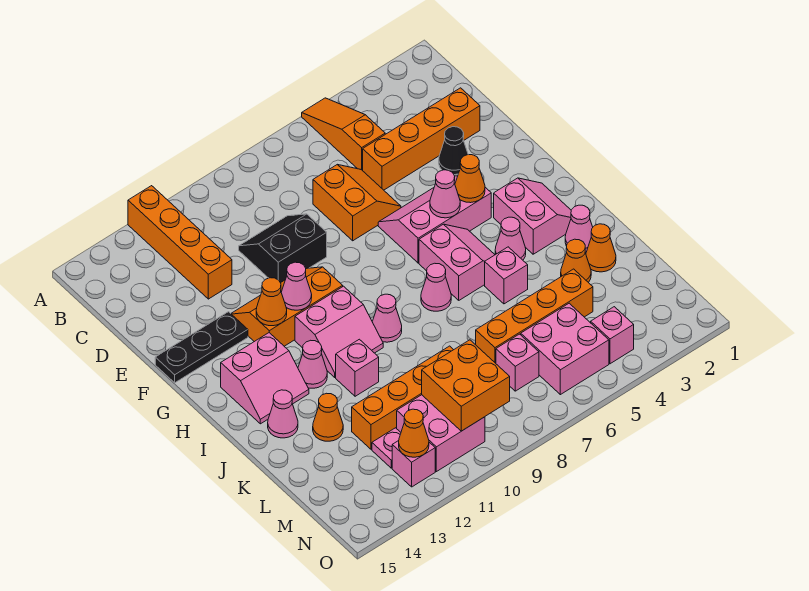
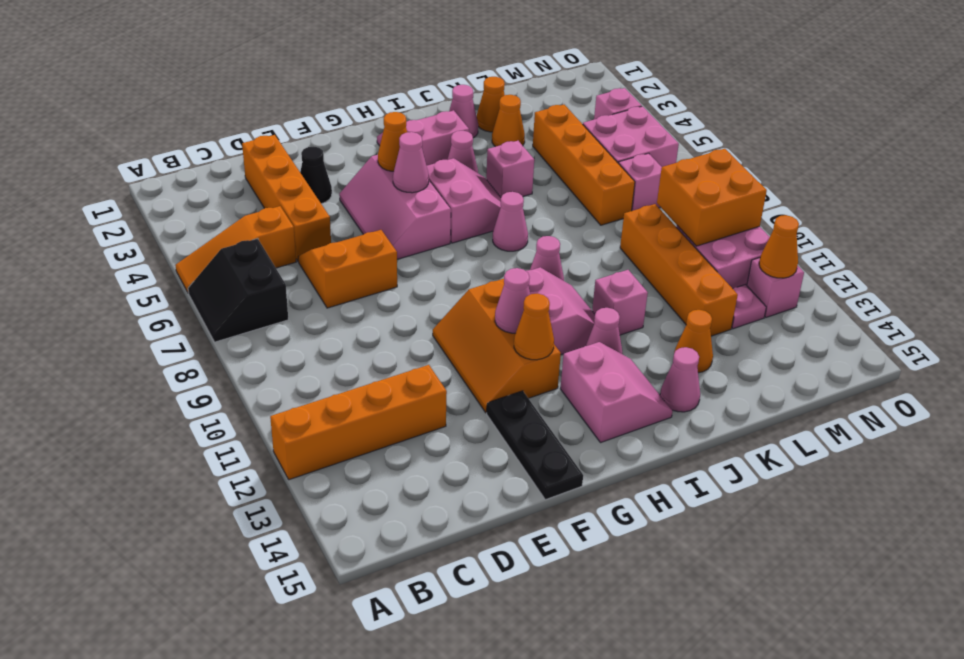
black 2x2 slope [239,214,327,283] -> black 2x2 slope moved to [188,239,288,342]
pink 2x2 slope [419,224,495,300] -> pink 2x2 slope turned to [427,158,501,243]

